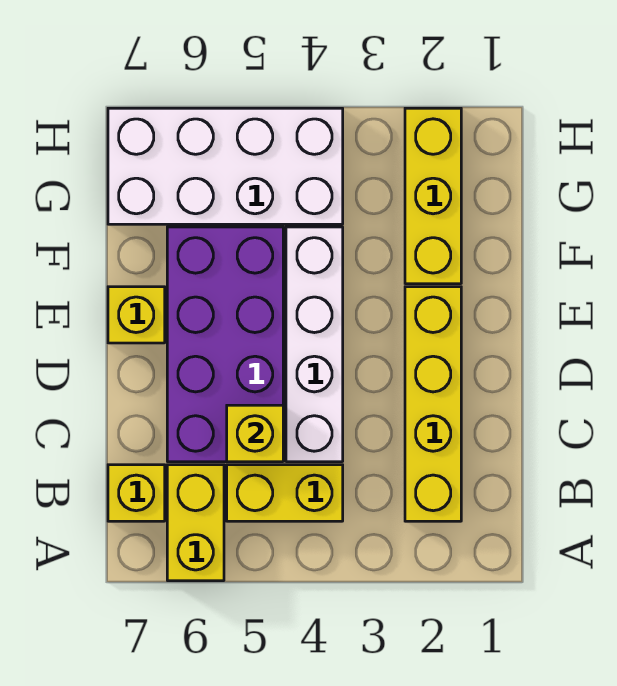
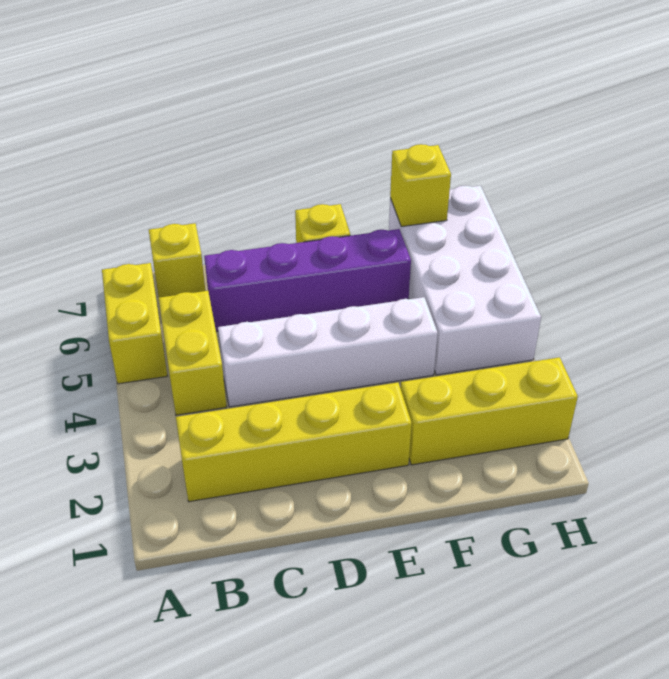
yellow 1x2 brick [167,465,224,581] -> yellow 1x2 brick turned to [102,263,167,384]
purple 2x4 brick [167,227,283,462] -> purple 1x4 brick [204,229,411,331]
yellow 1x1 brick [227,405,283,462] -> yellow 1x1 brick moved to [390,144,451,227]

